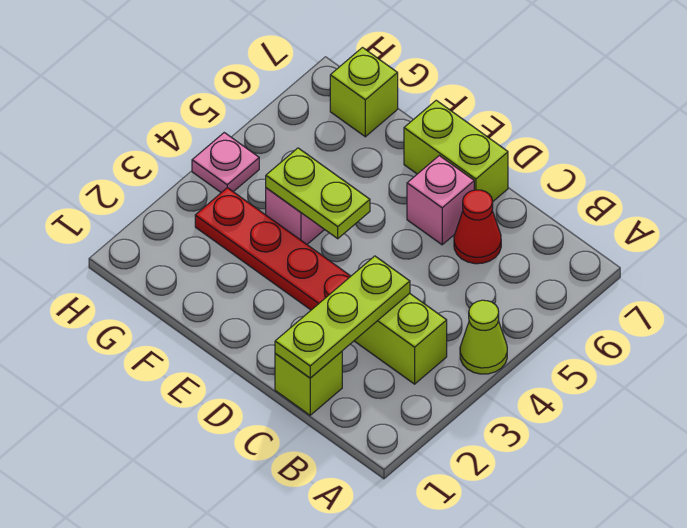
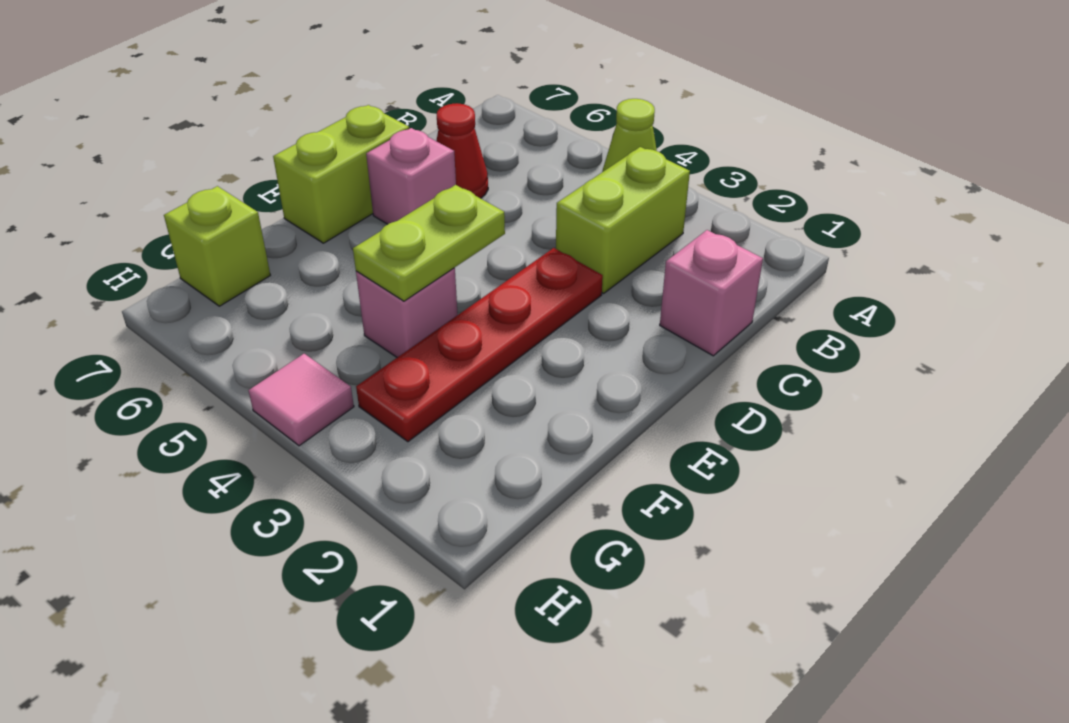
lime 1x1 brick [275,352,342,415] -> pink 1x1 brick [660,230,763,356]
lime 1x3 plate [275,256,410,378] -> none
pink 1x1 plate [192,133,259,193] -> pink 1x1 tile [248,354,354,446]

